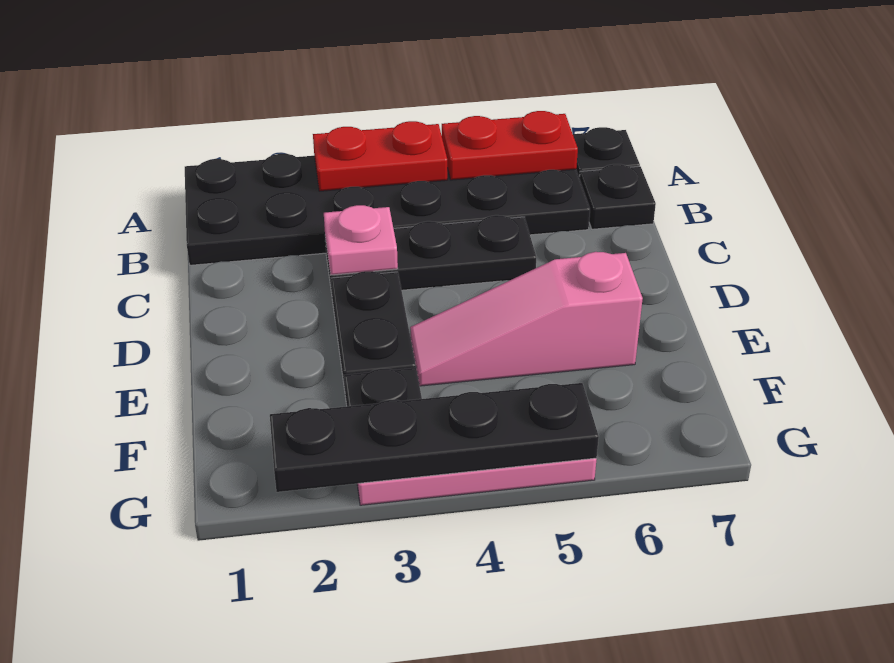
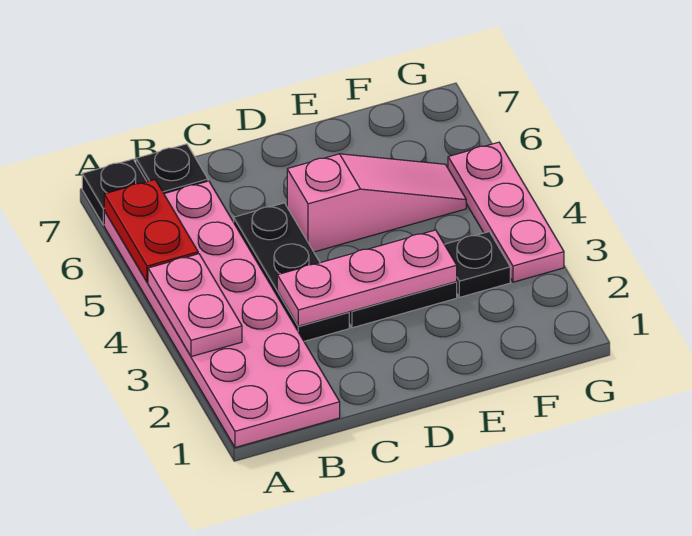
black 2x6 plate [185,154,590,265] -> pink 2x6 plate [104,181,340,448]
red 1x2 plate [313,121,447,191] -> pink 1x2 plate [148,254,242,357]
pink 1x1 plate [324,205,398,275] -> pink 1x3 plate [277,230,457,326]
pink 1x3 slope [410,252,643,386] -> pink 1x3 slope turned to [287,154,466,252]
black 1x4 plate [270,383,599,492] -> none

